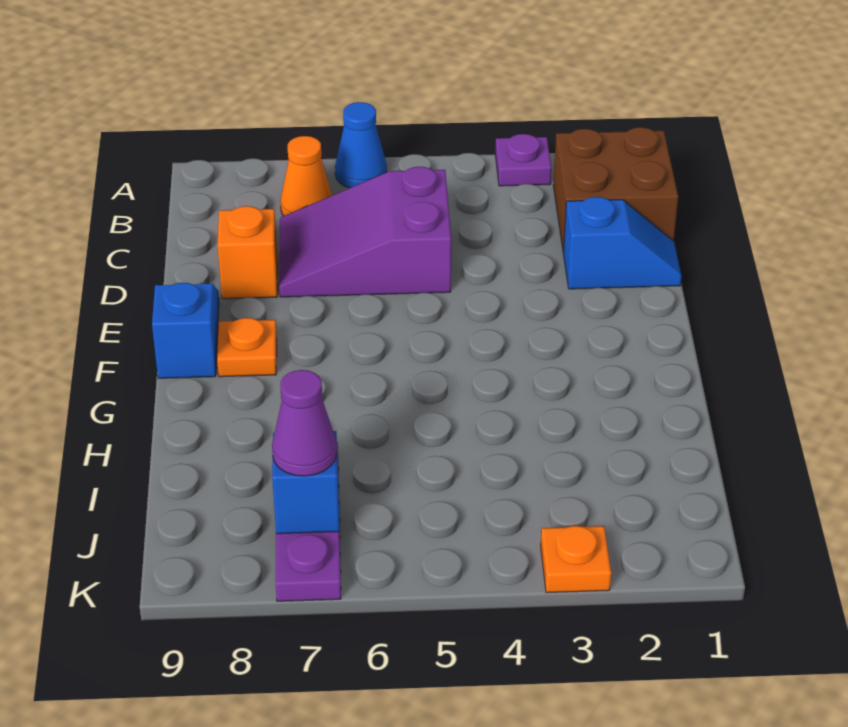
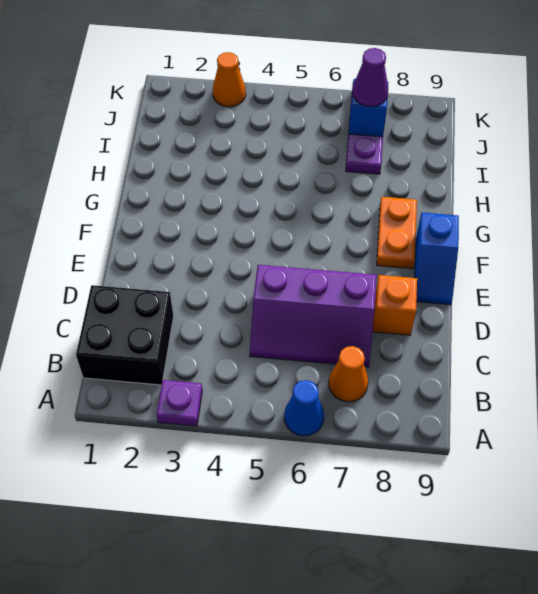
brown 2x2 brick [553,127,678,252] -> black 2x2 brick [76,285,174,385]
purple 2x3 slope [279,167,451,297] -> purple 2x3 slope turned to [250,265,377,367]
blue 1x2 slope [563,197,682,289] -> none
orange 1x1 plate [217,318,277,377] -> orange 1x2 plate [377,197,417,269]
orange 1x1 plate [541,526,611,593] -> orange 1x1 cone [213,52,246,107]

